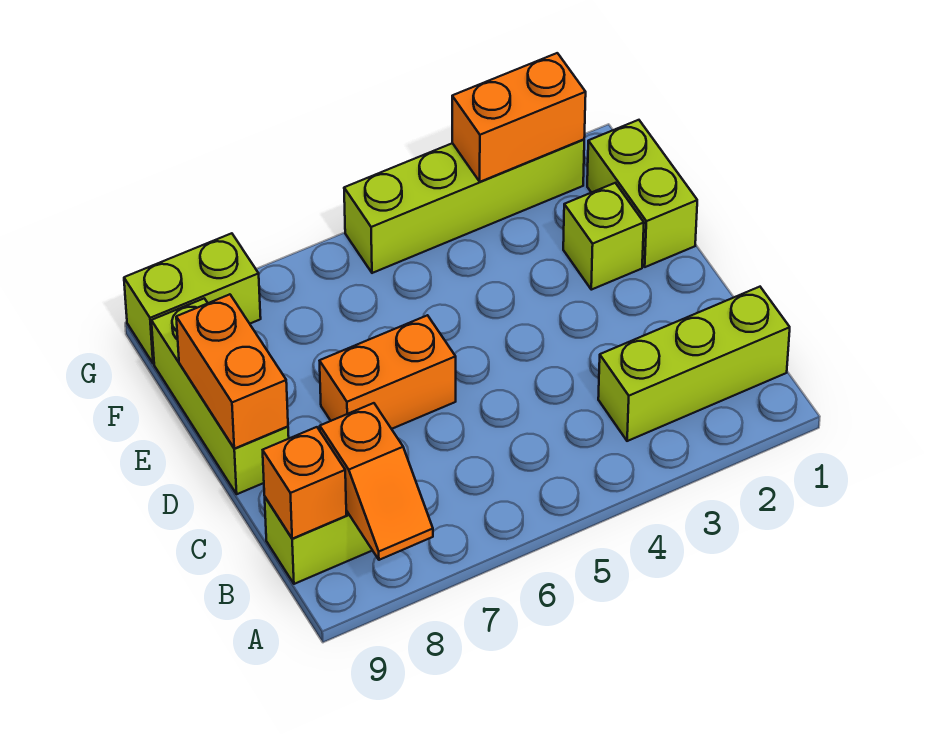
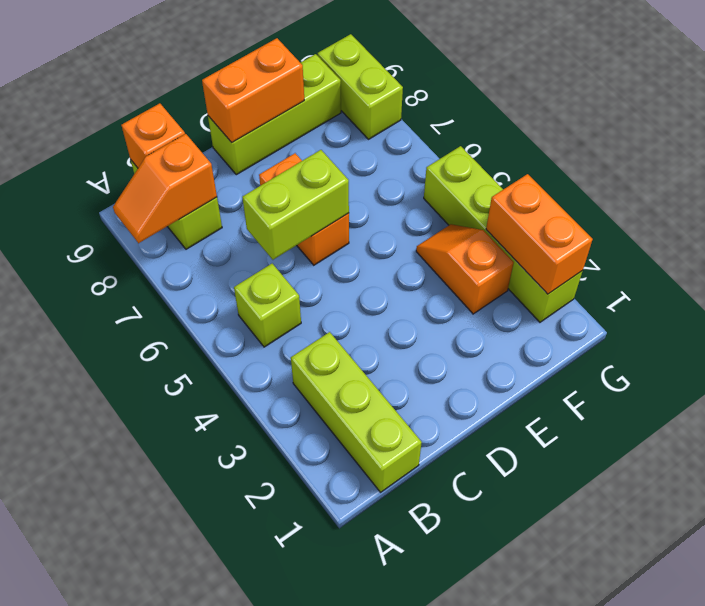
lime 1x2 brick [587,120,697,267] -> lime 1x2 brick moved to [242,150,349,260]
lime 1x1 brick [563,183,644,290] -> lime 1x1 brick moved to [234,264,301,347]
none -> orange 1x2 slope [416,224,514,314]

